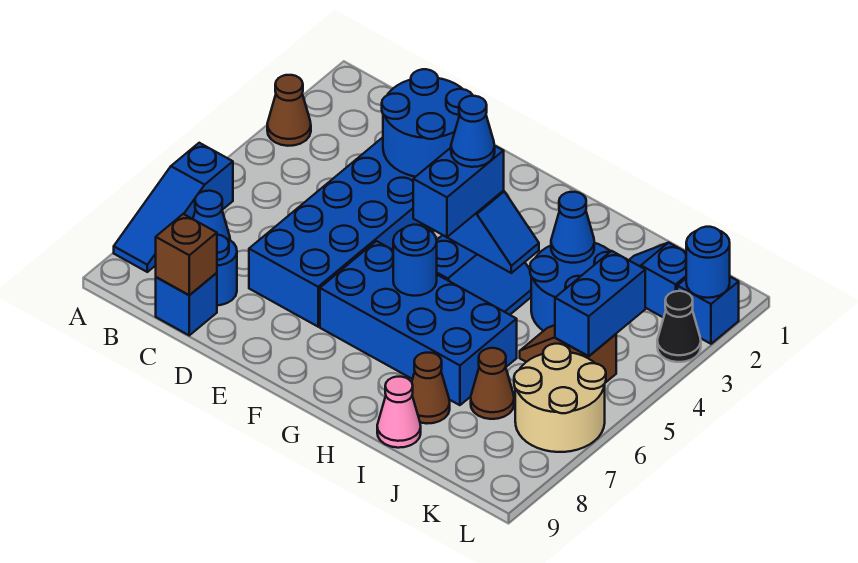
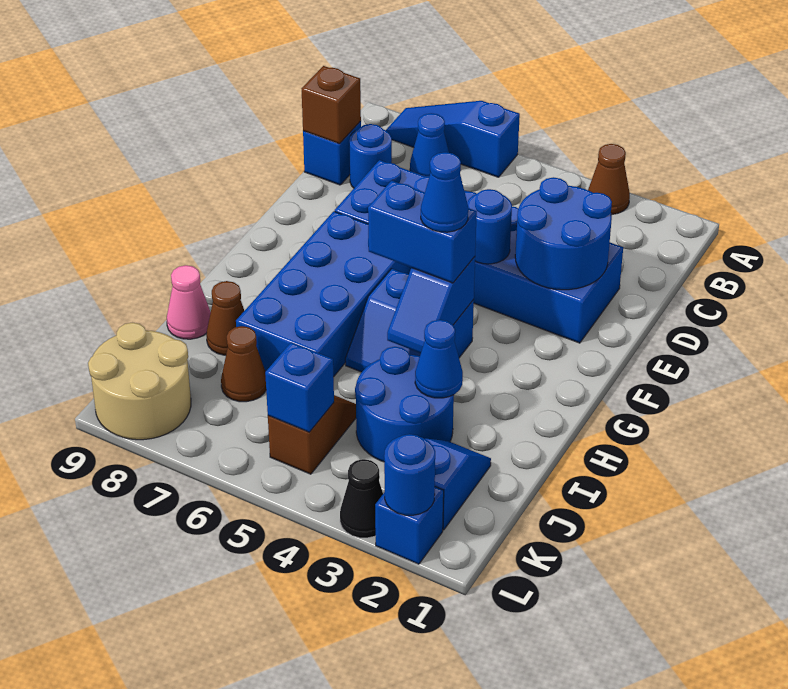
blue 1x1 round brick [393,225,437,296] -> blue 1x1 round brick moved to [467,189,512,264]
blue 1x2 brick [555,251,645,356] -> blue 1x1 brick [265,342,334,432]
tan 2x2 round brick [514,344,606,452] -> tan 2x2 round brick moved to [88,323,191,440]

